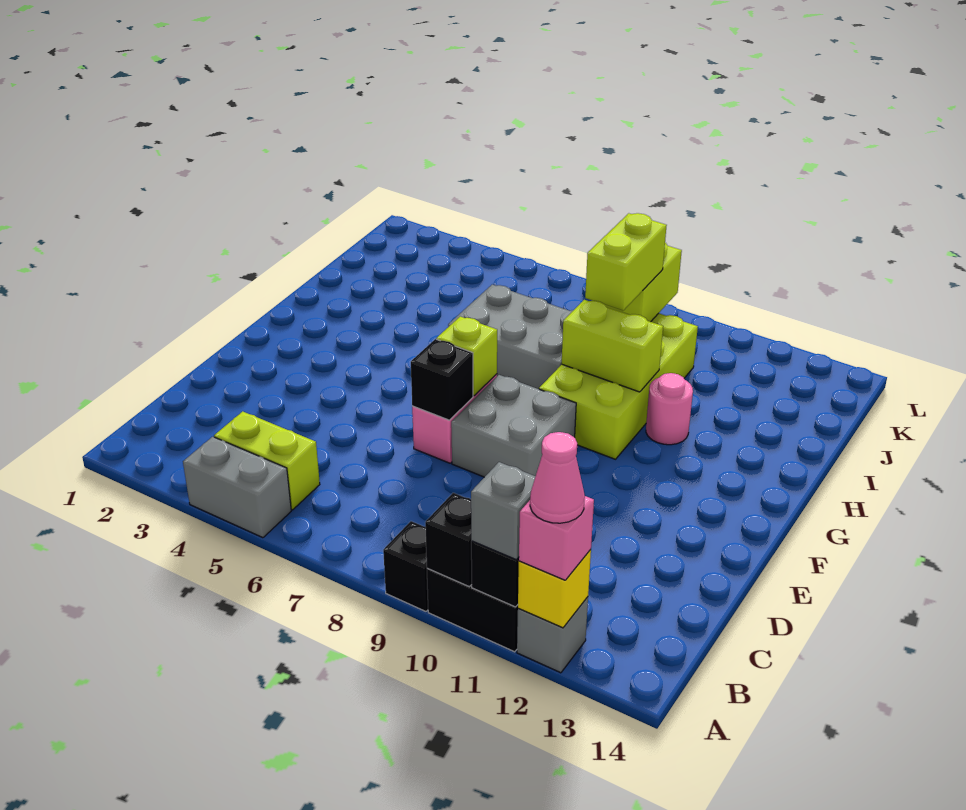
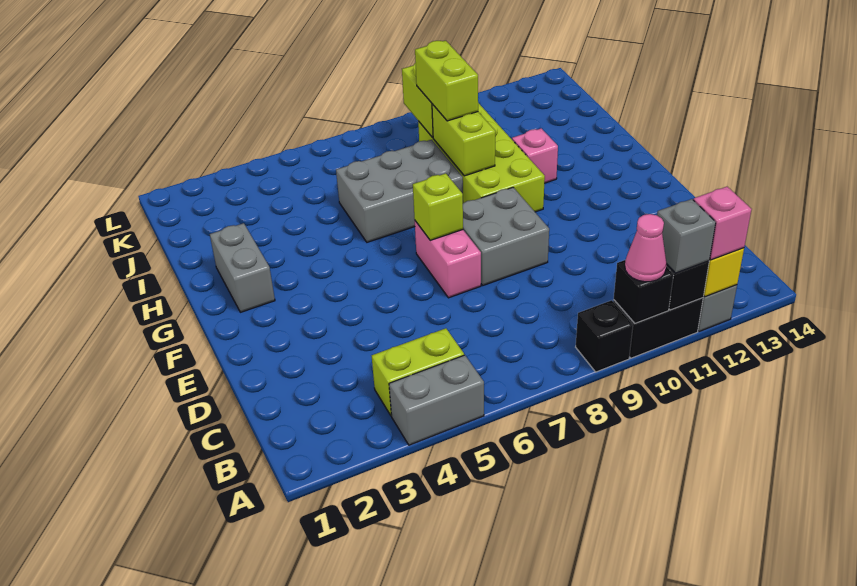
pink 1x1 cone [530,432,585,523] -> pink 1x1 cone moved to [625,214,667,282]
black 1x1 brick [411,339,473,420] -> none
none -> grey 1x2 brick [210,223,275,312]
lime 1x2 brick [562,300,663,392] -> lime 1x2 brick turned to [432,104,495,176]
pink 1x1 round brick [646,373,693,445] -> pink 1x1 brick [512,128,558,183]

